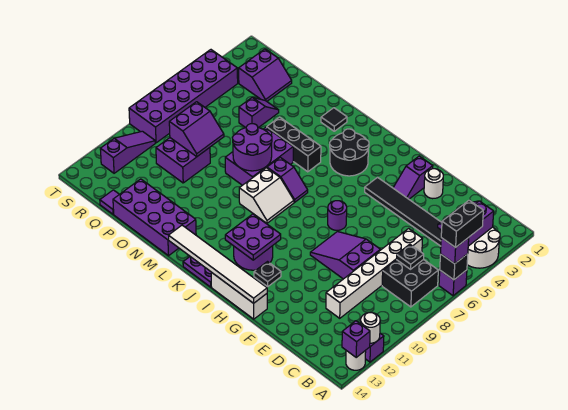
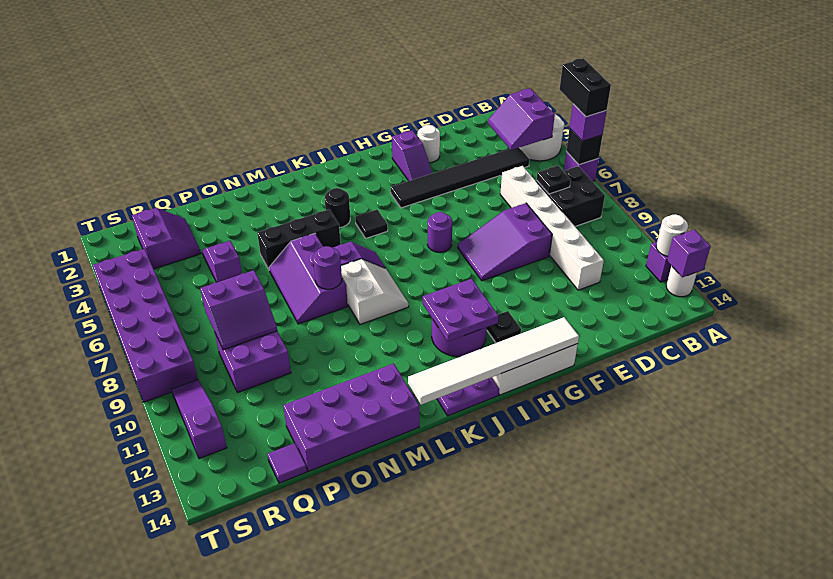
black 2x2 round brick [330,129,369,176] -> black 1x1 round brick [325,188,350,228]
black 1x1 tile [321,108,347,131] -> black 1x1 tile moved to [355,210,388,238]
purple 2x3 brick [225,127,293,185] -> purple 2x3 slope [269,233,348,324]
purple 2x2 round brick [232,124,272,171] -> purple 1x1 round brick [313,246,342,289]
purple 2x2 slope [169,102,224,156] -> purple 2x2 slope turned to [200,270,277,350]

